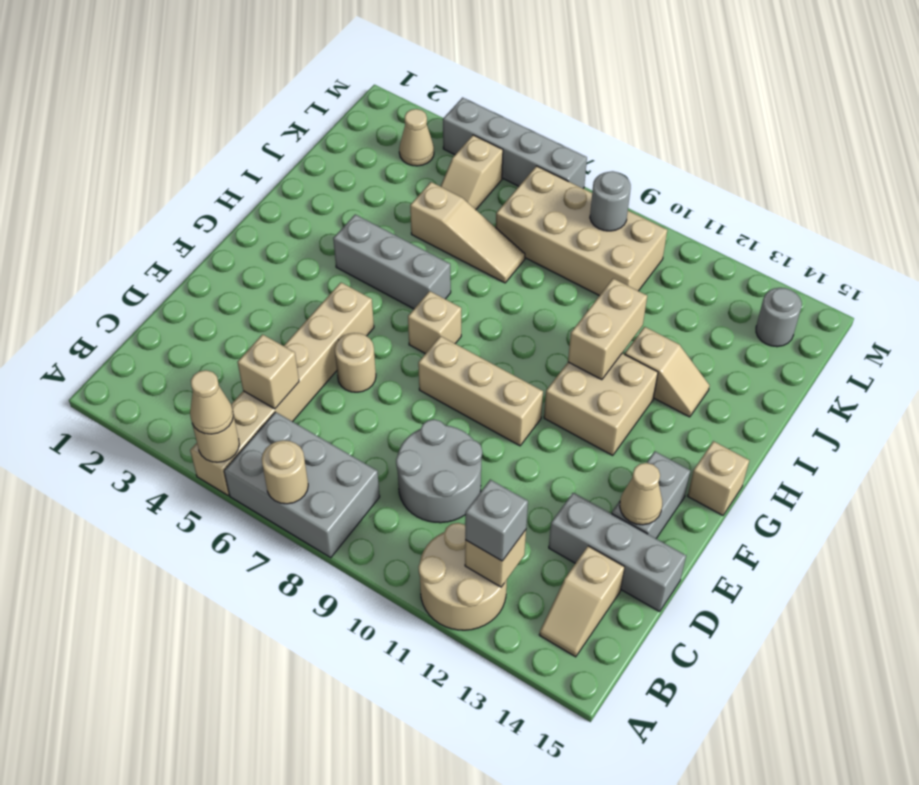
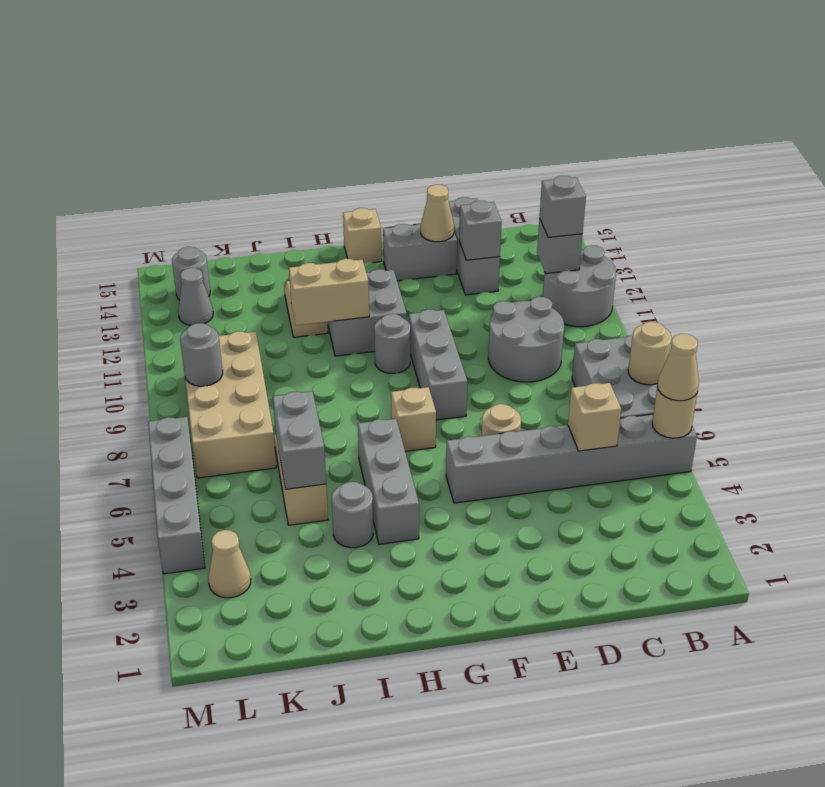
tan 1x6 brick [190,283,374,495] -> grey 1x6 brick [446,414,697,503]
tan 2x2 round brick [419,523,507,630] -> grey 2x2 round brick [543,246,616,327]
tan 1x1 brick [465,530,526,587] -> grey 1x1 brick [537,218,583,274]
tan 1x2 slope [539,546,625,657] -> none
none -> grey 1x1 brick [459,201,502,260]
tan 1x3 brick [418,336,543,446] -> grey 1x3 brick [409,310,467,420]
none -> grey 1x1 round brick [374,314,410,373]
tan 2x2 brick [544,353,658,456] -> grey 2x2 brick [327,269,407,356]
none -> grey 1x1 round brick [332,482,373,548]
none -> grey 1x2 brick [273,391,326,489]
tan 1x2 slope [440,135,503,210] -> none
none -> grey 1x1 cone [178,268,213,325]

